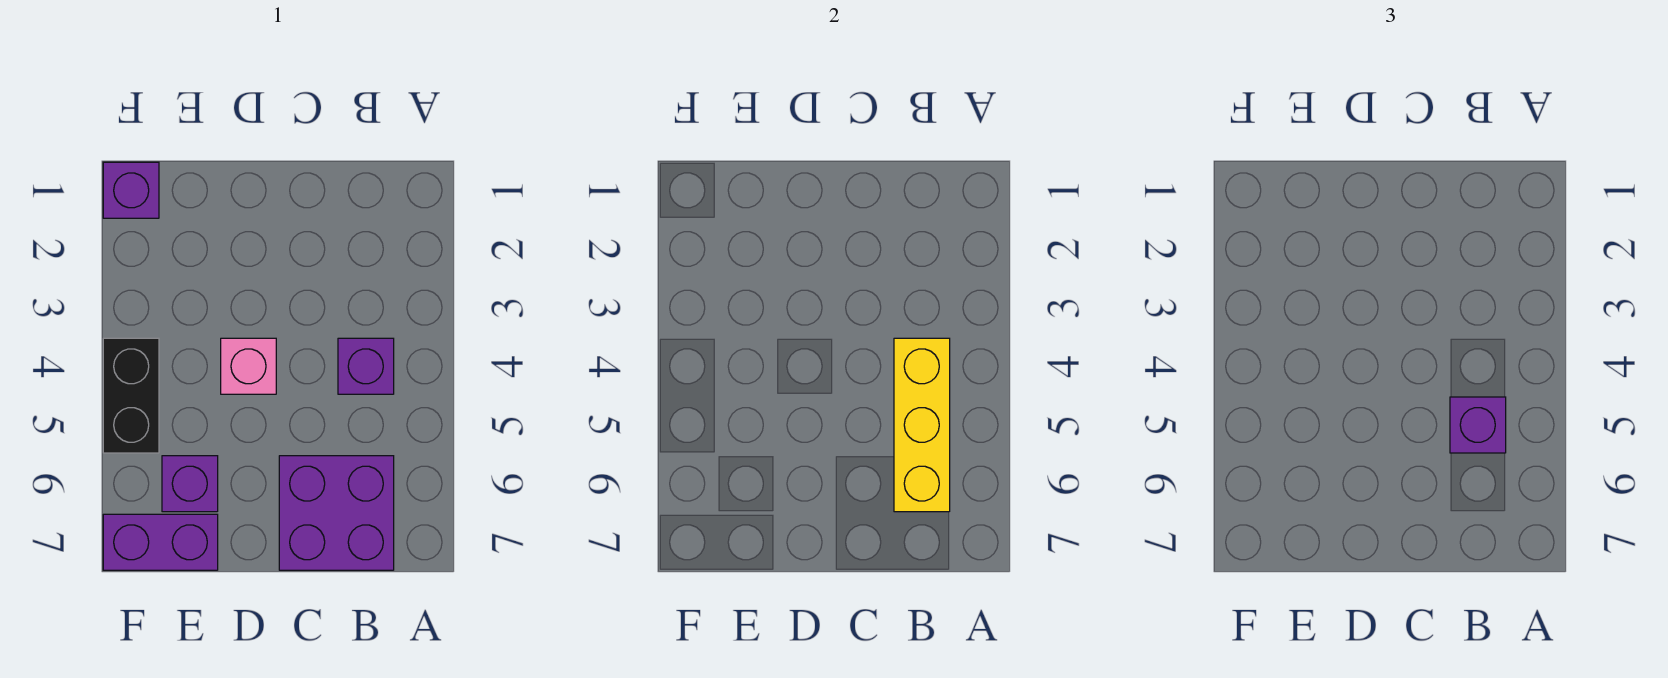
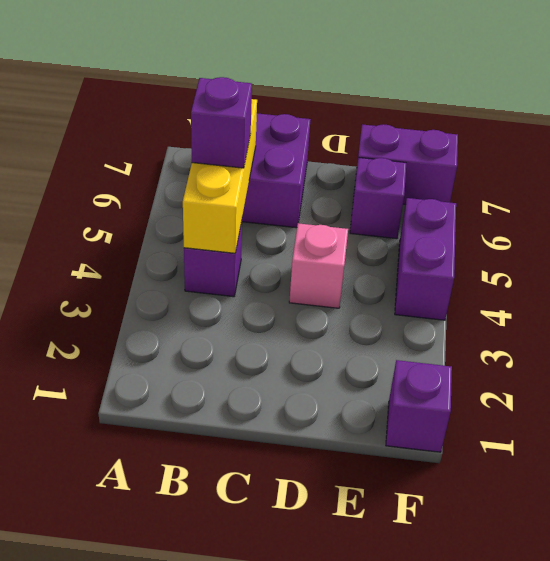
black 1x2 brick [103,338,159,453] -> purple 1x2 brick [395,198,456,320]

